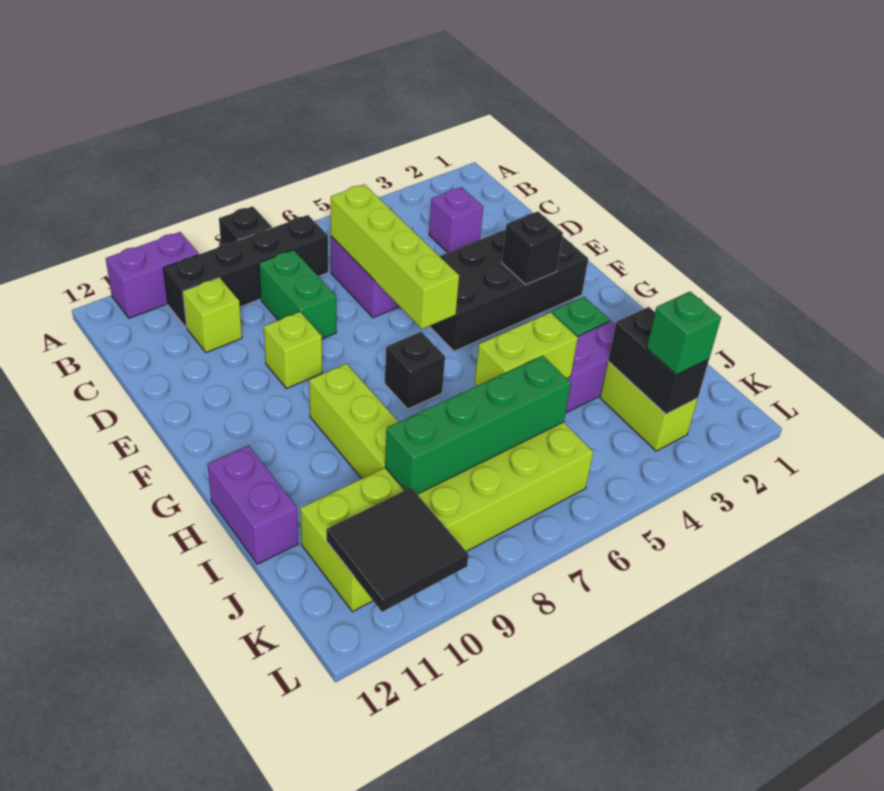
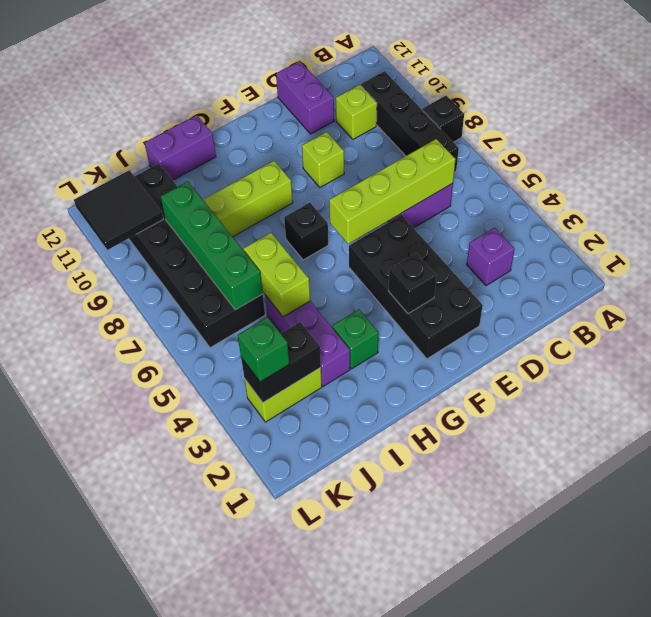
purple 1x2 brick [106,232,199,318] -> purple 1x2 brick moved to [276,61,334,134]
green 1x2 brick [259,250,336,339] -> none
lime 2x6 brick [300,422,593,612] -> black 2x6 brick [129,164,265,348]

